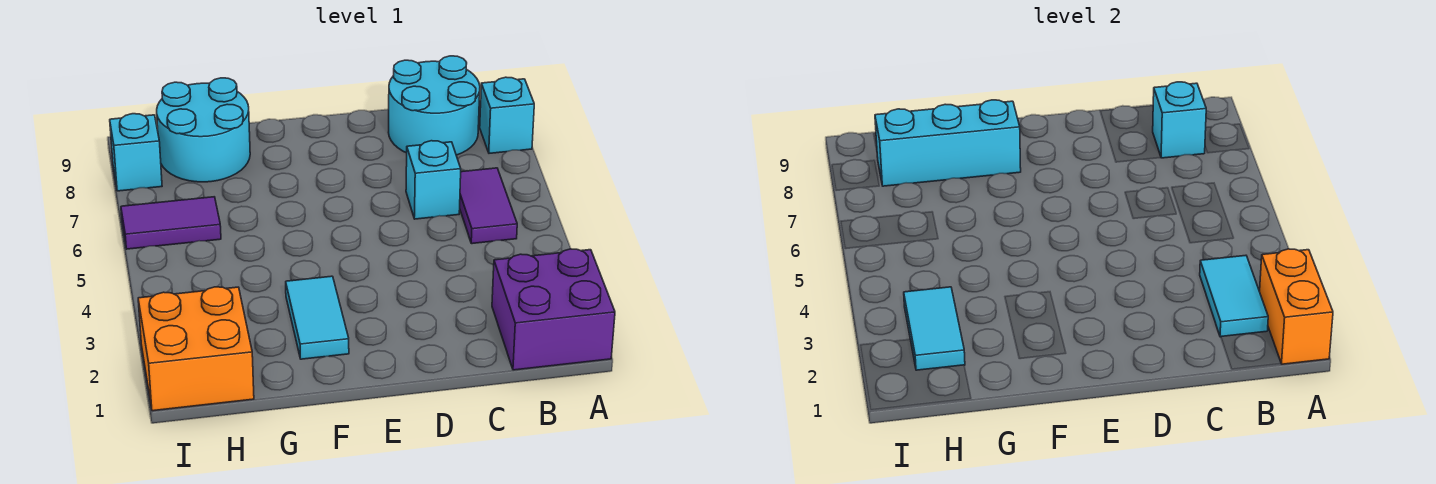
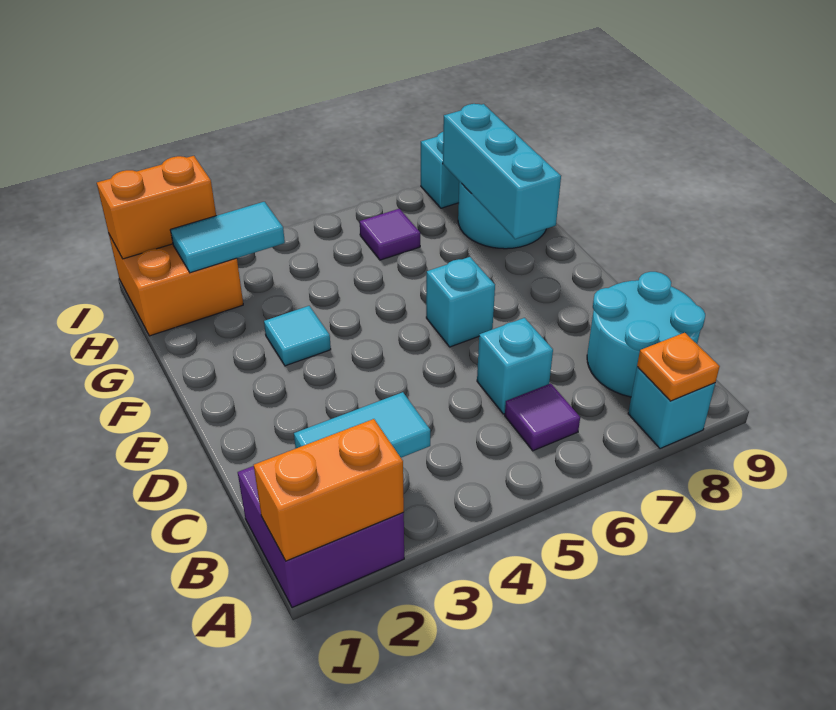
none -> orange 1x1 plate [637,333,720,401]
purple 1x2 tile [460,168,517,244] -> purple 1x1 tile [505,383,580,451]
cyan 1x1 brick [1153,82,1206,158] -> cyan 1x1 brick moved to [426,257,495,347]
cyan 1x2 tile [286,276,349,359] -> cyan 1x1 tile [264,306,331,366]
purple 1x2 tile [121,197,221,249] -> purple 1x1 tile [360,209,420,260]
none -> orange 1x2 brick [97,156,216,259]

